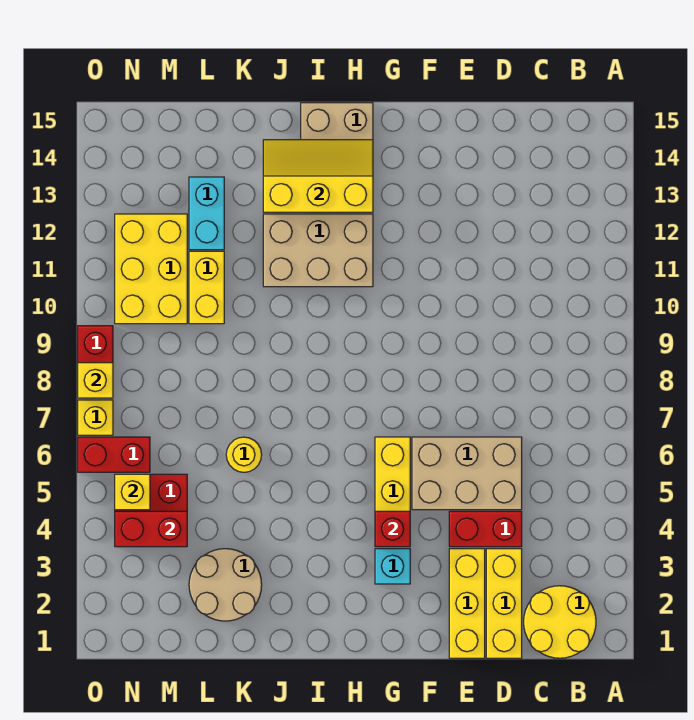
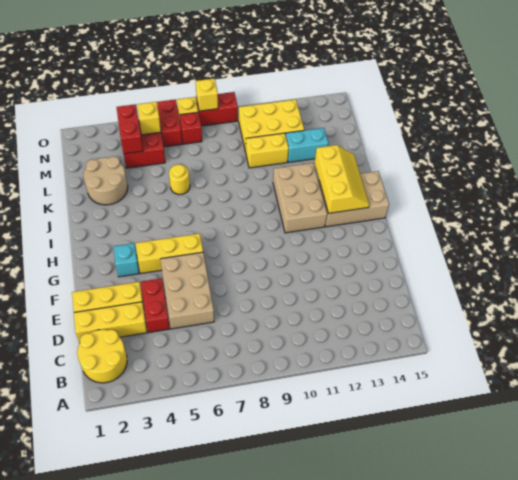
red 1x1 brick [375,511,410,547] -> red 1x1 brick moved to [180,112,202,144]

